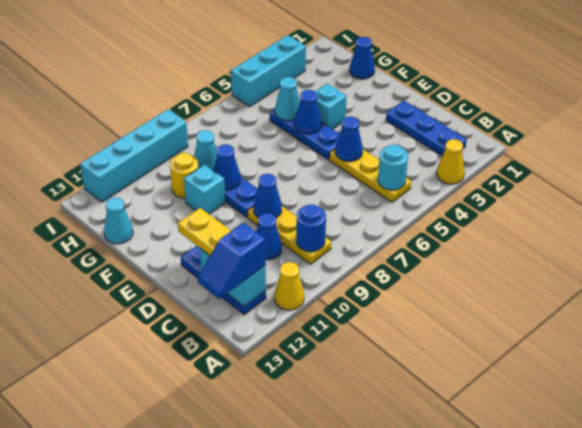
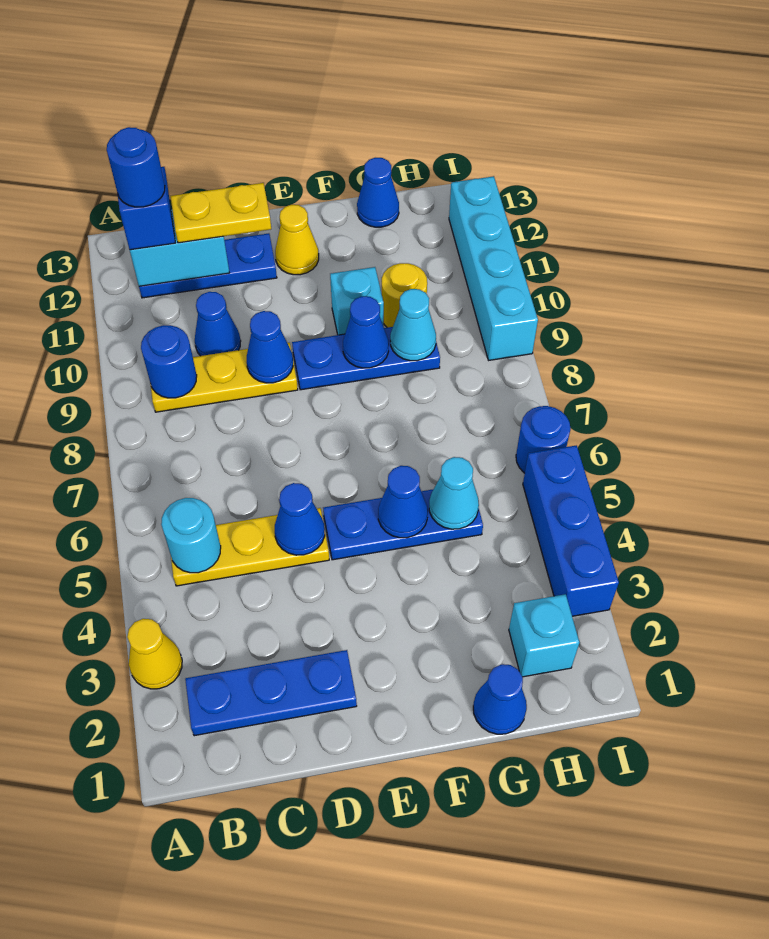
yellow 1x1 cone [274,262,304,310] -> yellow 1x1 cone moved to [275,205,319,275]
none -> blue 1x1 round brick [107,127,165,207]
cyan 1x1 brick [315,84,346,129] -> cyan 1x1 brick moved to [509,594,579,677]
cyan 1x1 cone [104,198,133,244] -> blue 1x1 cone [357,158,399,227]
cyan 1x3 brick [231,35,306,107] -> blue 1x3 brick [523,445,619,616]
none -> blue 1x1 round brick [516,406,570,473]

